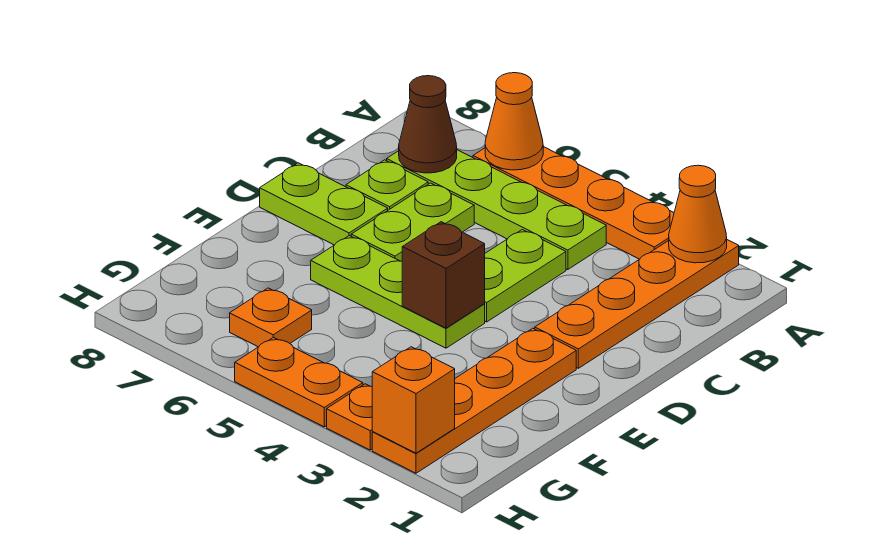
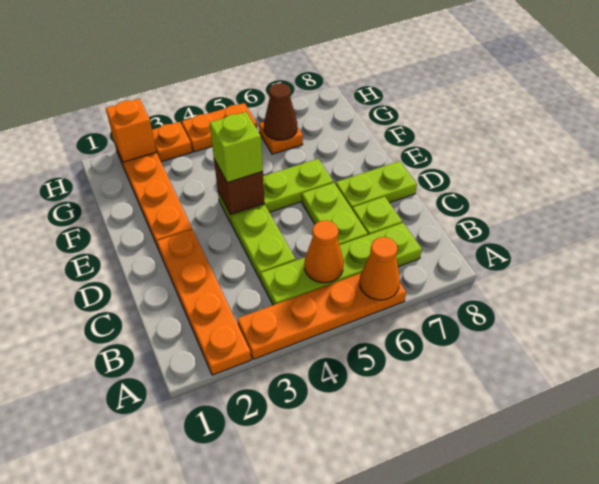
orange 1x1 cone [669,165,727,263] -> orange 1x1 cone moved to [305,220,344,283]
brown 1x1 cone [399,76,457,173] -> brown 1x1 cone moved to [264,83,297,140]
none -> lime 1x1 brick [210,112,263,183]

